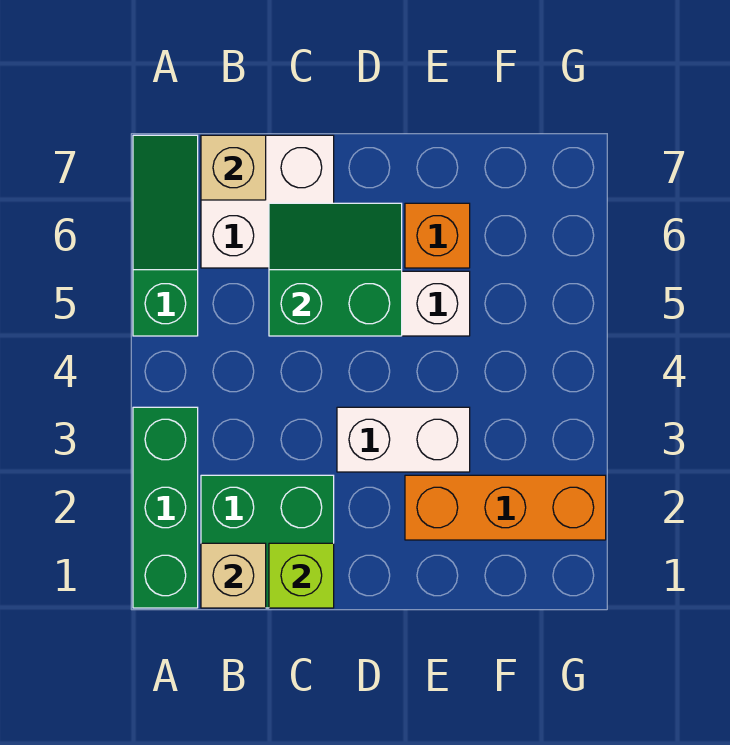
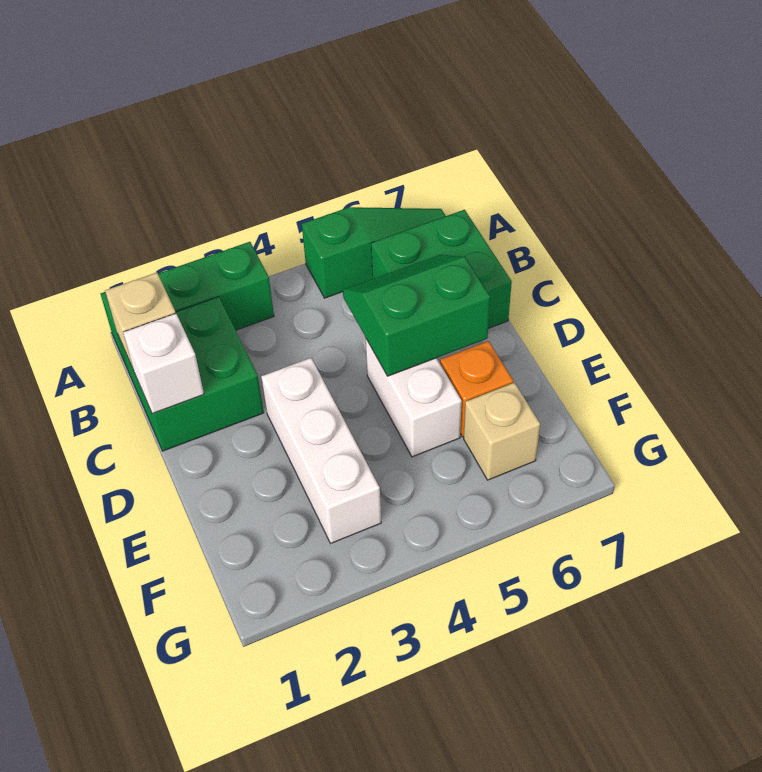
white 2x2 brick [201,135,334,268] -> green 2x2 brick [371,210,512,328]
tan 1x1 brick [201,135,266,200] -> tan 1x1 brick moved to [464,383,540,480]
lime 1x1 brick [269,543,334,608] -> white 1x1 brick [123,313,204,414]
green 2x2 slope [269,203,402,336] -> green 2x2 slope turned to [343,255,490,376]
white 1x2 brick [337,407,470,472] -> white 1x3 brick [261,358,381,543]
orange 1x3 brick [405,475,606,540] -> none

